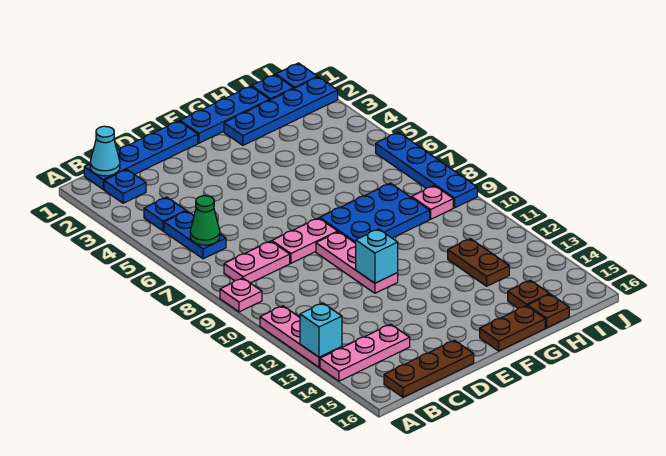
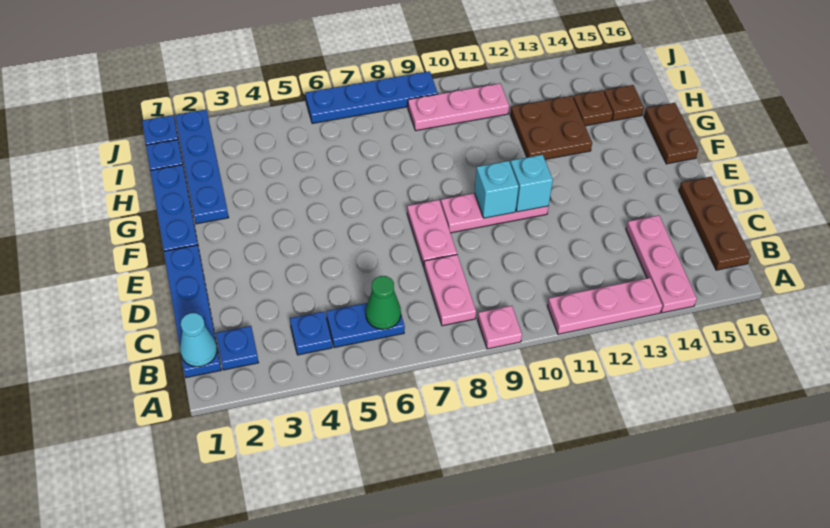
cyan 1x1 brick [300,303,342,357] -> cyan 1x1 brick moved to [474,161,519,218]
blue 2x3 plate [320,183,430,243] -> none
brown 1x2 plate [448,239,509,286] -> brown 2x2 plate [510,96,592,159]
brown 1x1 plate [528,294,569,328] -> brown 1x1 plate moved to [573,90,613,126]
pink 1x1 plate [412,186,453,219] -> pink 1x3 plate [408,84,509,131]

